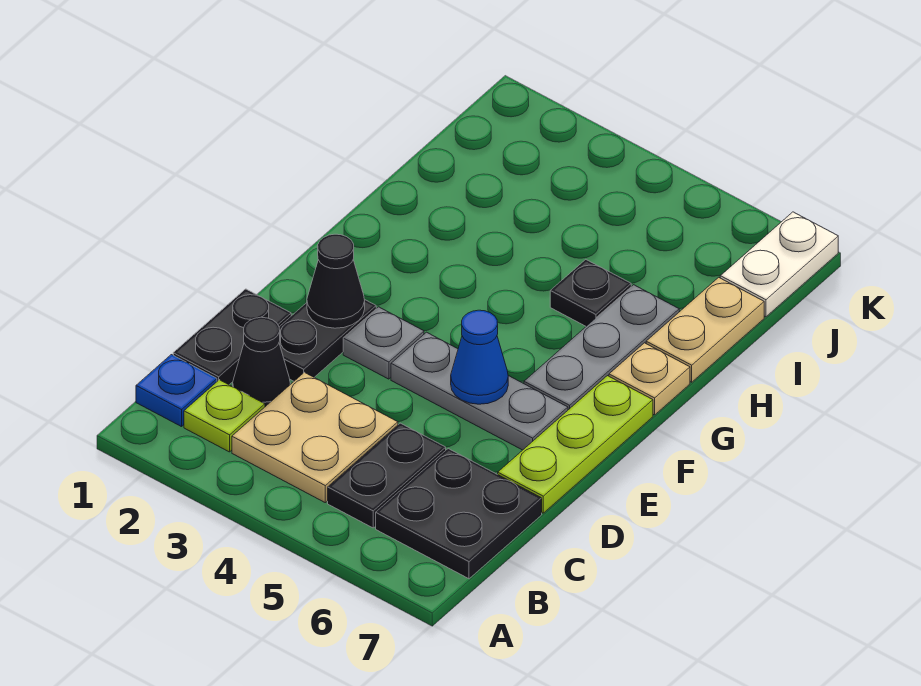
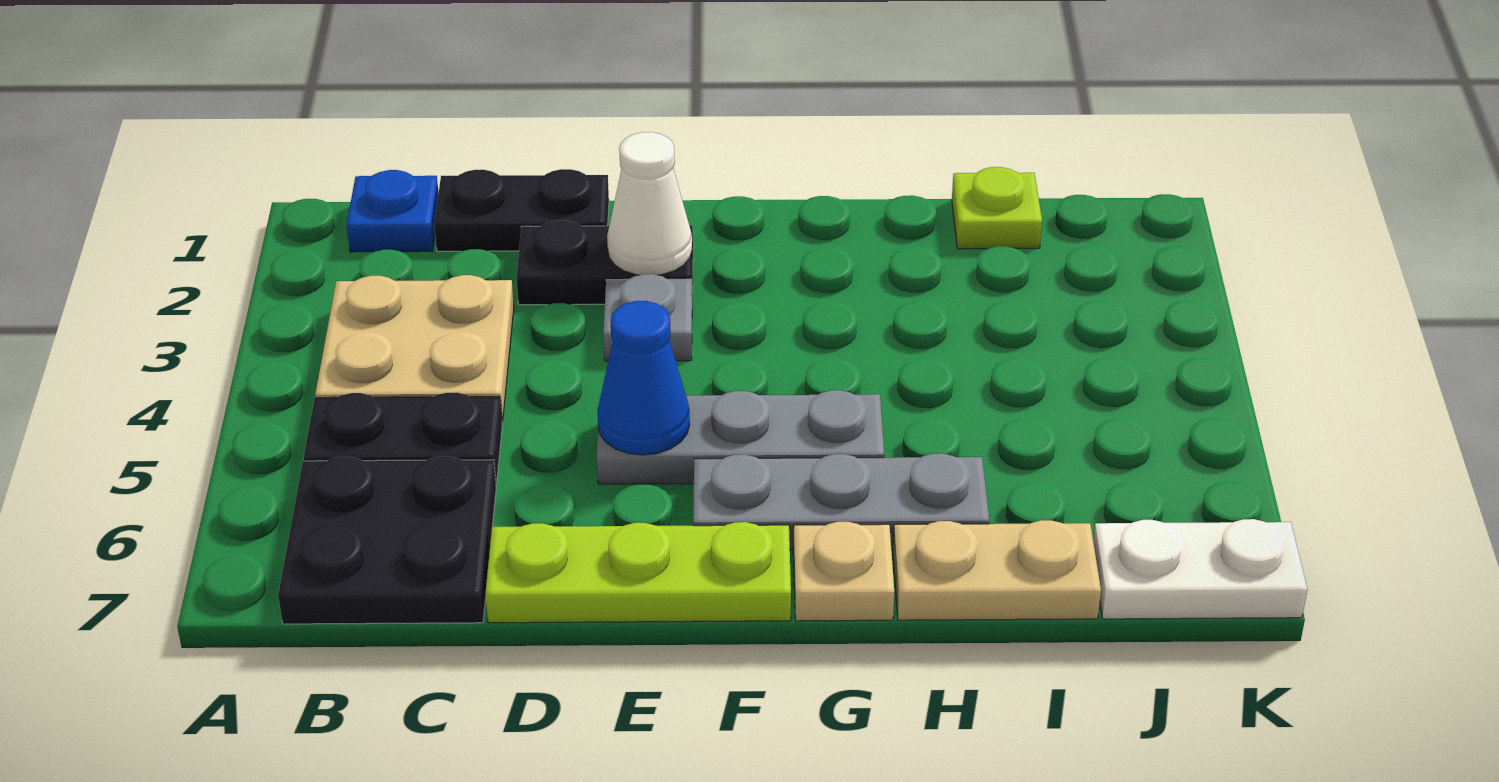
lime 1x1 plate [184,380,265,452] -> lime 1x1 plate moved to [952,167,1042,249]
black 1x1 cone [233,317,290,407] -> none
black 1x1 cone [307,234,365,328] -> white 1x1 cone [607,132,692,275]
grey 1x3 plate [391,332,568,450] -> grey 1x3 plate turned to [597,390,884,484]
black 1x1 plate [550,260,631,326] -> none

